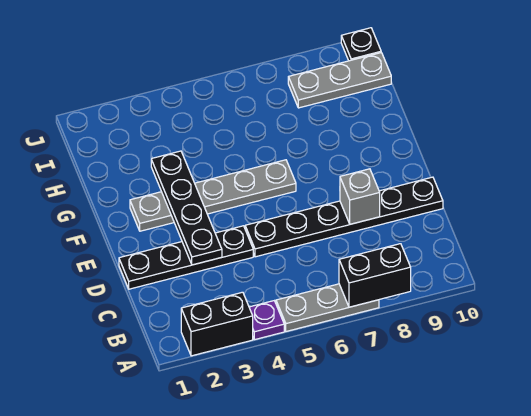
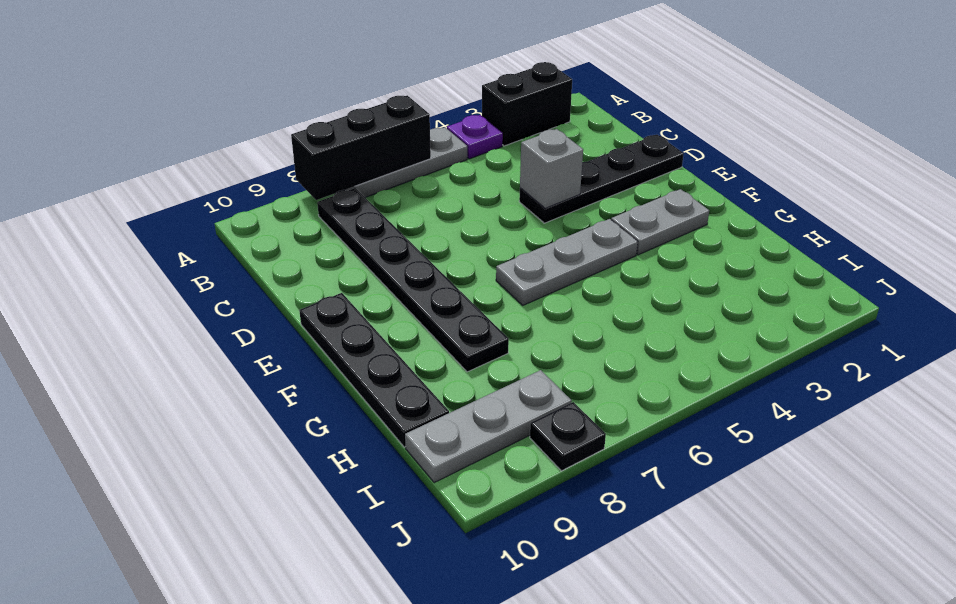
black 1x2 brick [339,244,411,307] -> black 1x3 brick [291,95,431,200]
black 1x4 plate [151,151,222,265] -> black 1x4 plate moved to [299,293,449,447]
black 1x6 plate [245,177,443,257] -> black 1x6 plate turned to [317,188,509,372]
grey 1x1 brick [340,169,380,224] -> grey 1x1 brick moved to [520,129,583,208]
black 1x1 plate [341,28,381,61] -> black 1x1 plate moved to [530,402,606,471]

